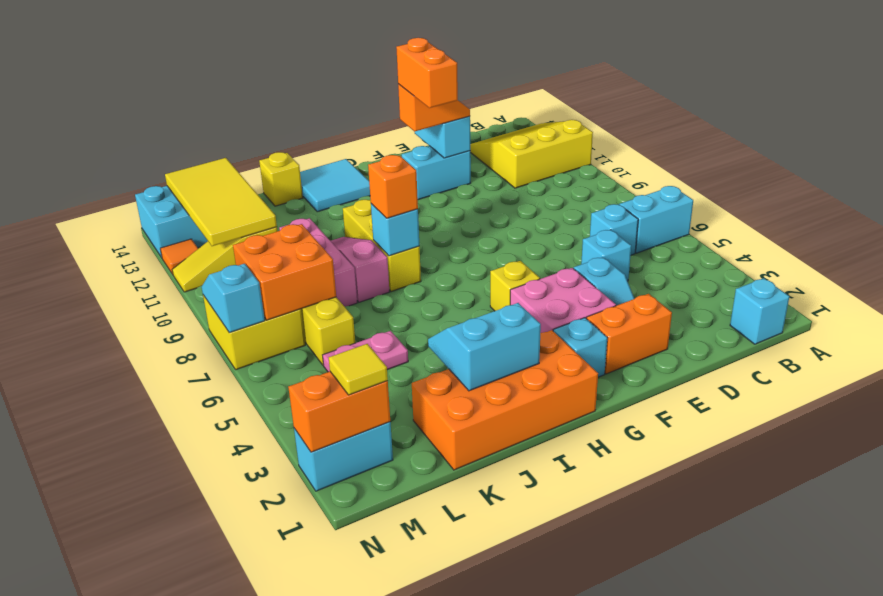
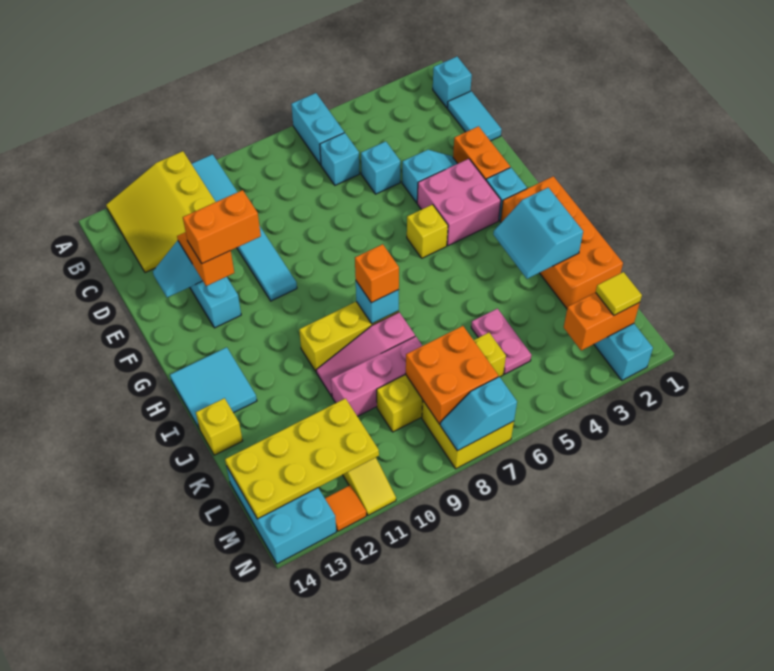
none -> cyan 1x6 tile [192,154,297,301]
none -> cyan 1x2 tile [447,91,501,141]
yellow 2x4 tile [165,158,277,246] -> yellow 2x4 plate [225,398,379,519]
orange 1x2 brick [288,372,390,452] -> orange 1x2 brick turned to [564,293,640,351]

